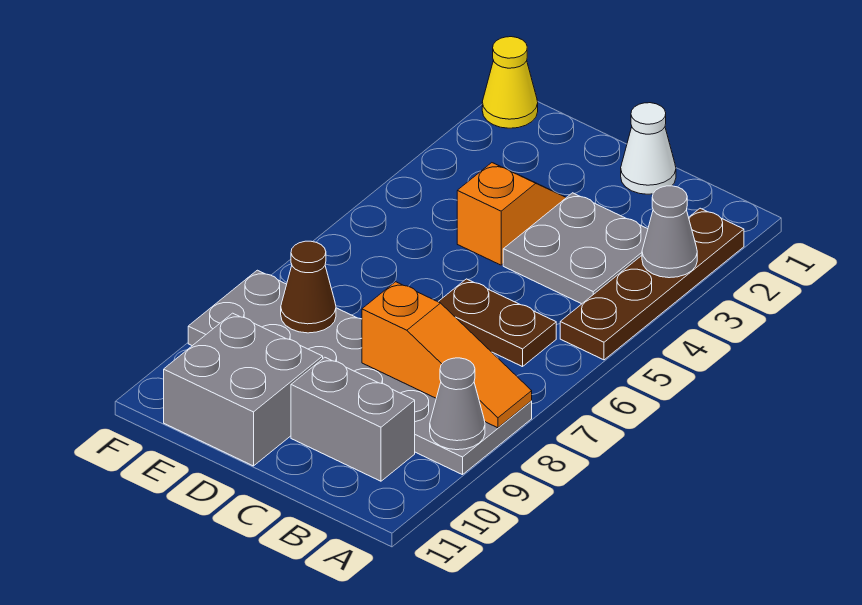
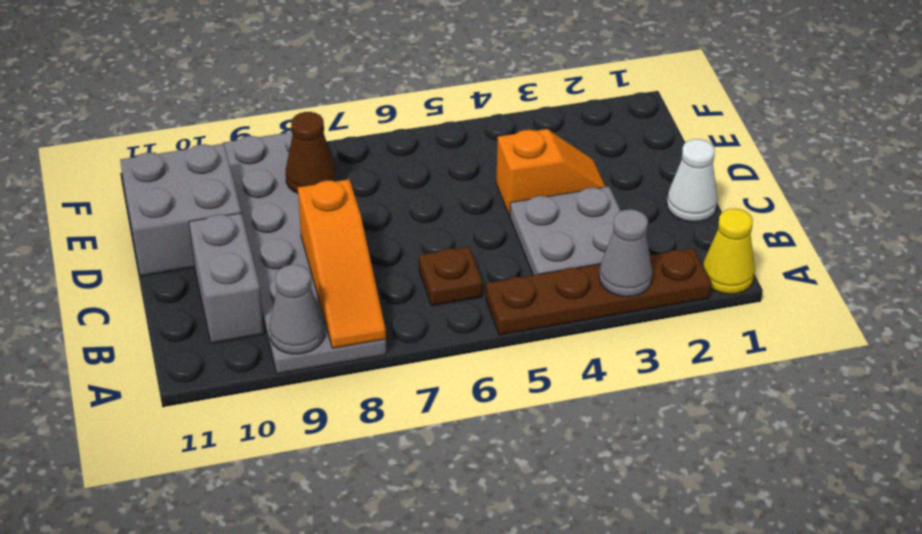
brown 1x2 plate [438,279,556,367] -> brown 1x1 plate [419,247,483,306]
yellow 1x1 cone [482,37,538,128] -> yellow 1x1 cone moved to [703,209,755,294]

